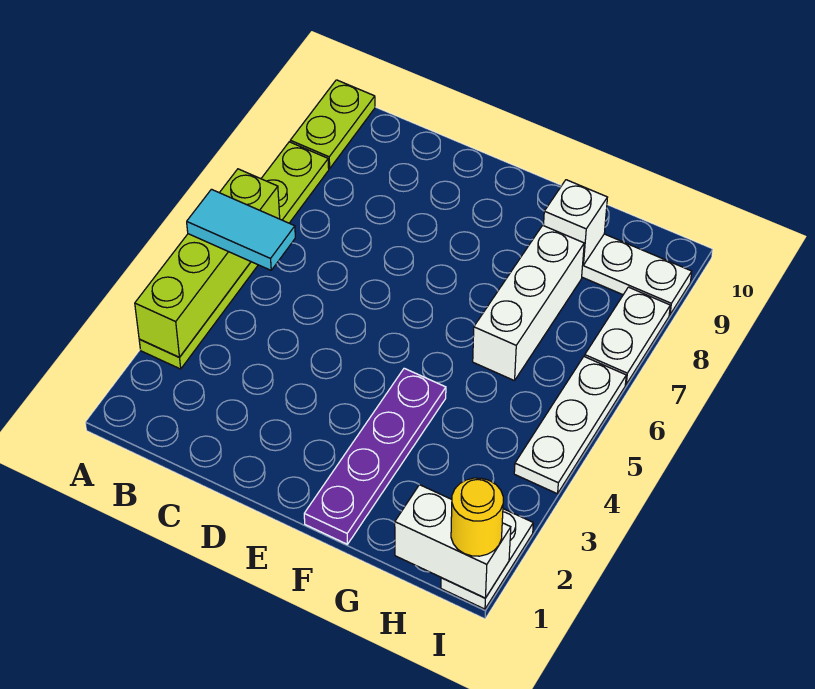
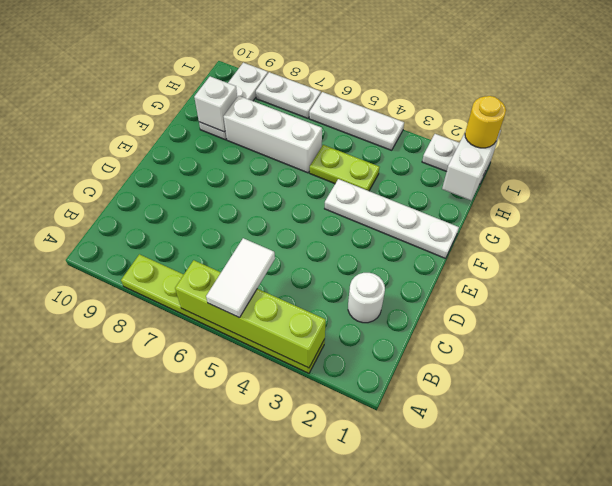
cyan 1x2 tile [187,189,295,270] -> white 1x2 tile [206,238,275,318]
lime 1x2 plate [290,80,375,169] -> lime 1x2 plate moved to [310,145,380,191]
none -> white 1x1 round brick [348,273,385,323]
purple 1x4 plate [304,368,446,544] -> white 1x4 plate [325,179,459,258]

